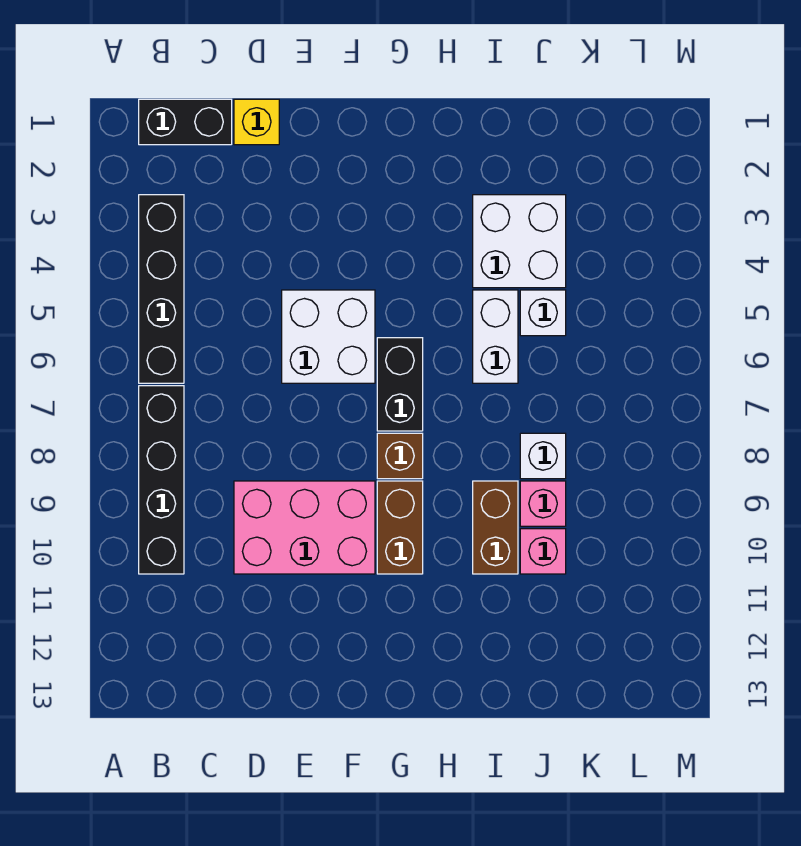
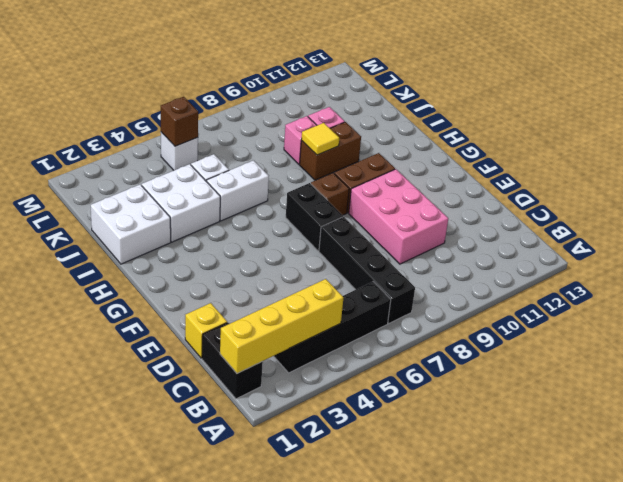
none -> yellow 1x4 brick [220,279,344,373]
black 1x4 brick [139,386,184,574] -> black 1x4 brick turned to [319,217,415,323]
white 2x2 brick [282,290,375,383] -> white 2x2 brick moved to [91,184,171,264]
black 1x2 brick [377,338,423,431] -> black 1x2 brick turned to [286,183,343,251]
none -> yellow 1x1 tile [301,123,339,155]
white 1x1 brick [520,433,566,479] -> white 1x1 brick moved to [161,132,198,170]
none -> brown 1x1 brick [161,97,198,146]

